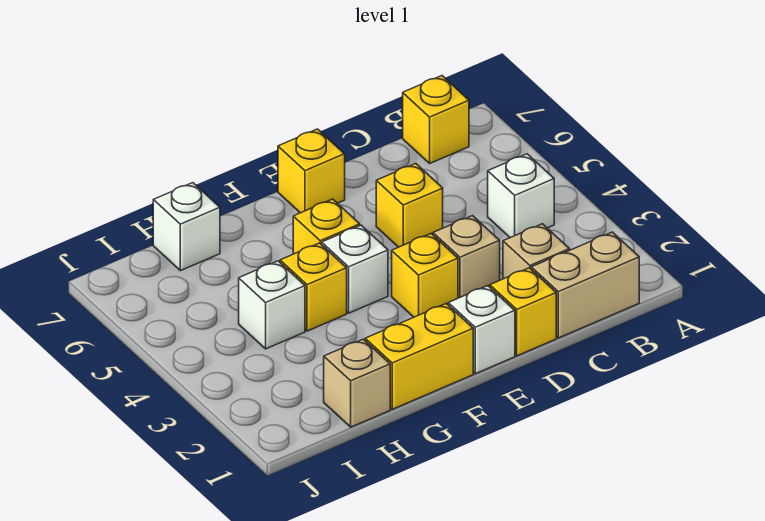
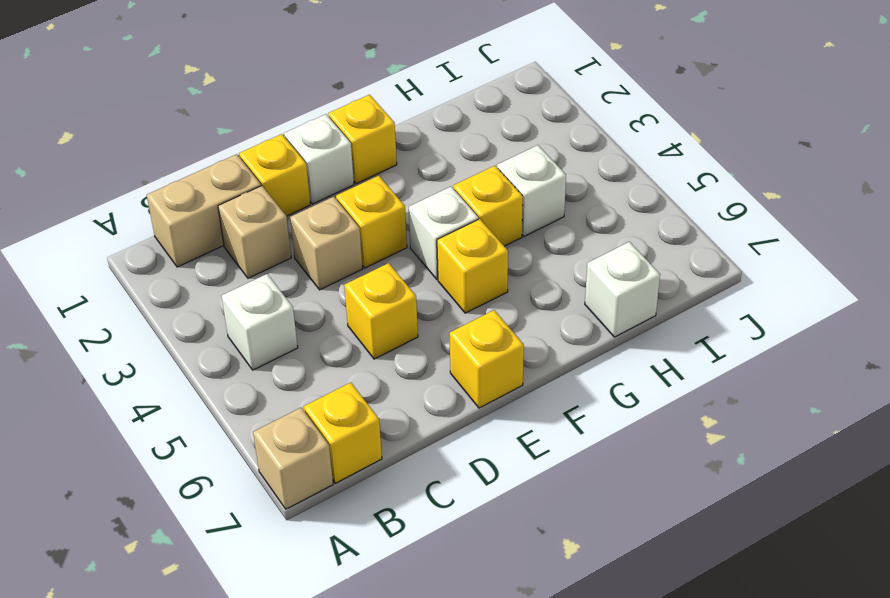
yellow 1x2 brick [365,304,473,409] -> yellow 1x1 brick [328,95,397,184]
tan 1x1 brick [324,339,390,427] -> tan 1x1 brick moved to [253,408,333,509]

